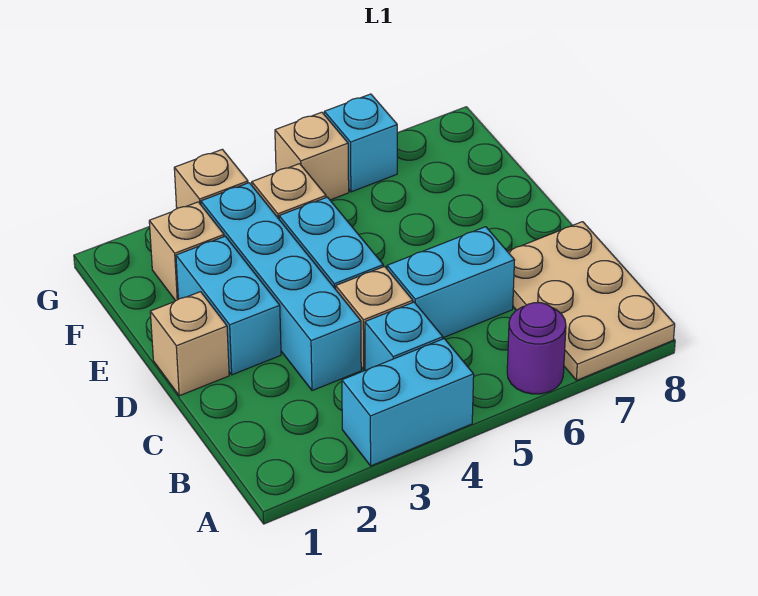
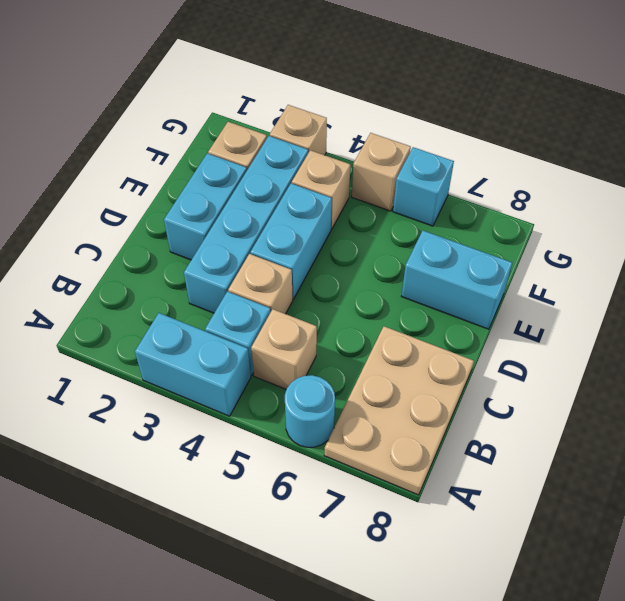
purple 1x1 round brick [507,303,566,394] -> cyan 1x1 round brick [285,375,335,447]
cyan 1x2 brick [387,227,515,338] -> cyan 1x2 brick moved to [401,231,512,329]
tan 1x1 brick [150,292,229,396] -> tan 1x1 brick moved to [251,309,317,389]

